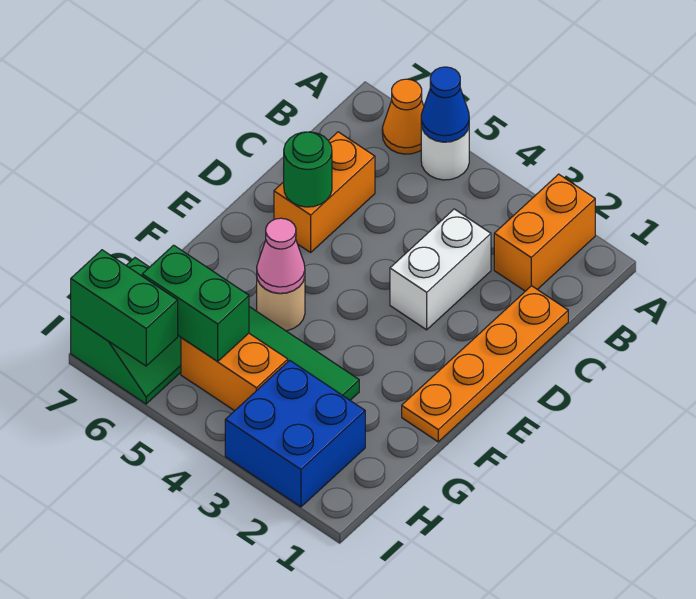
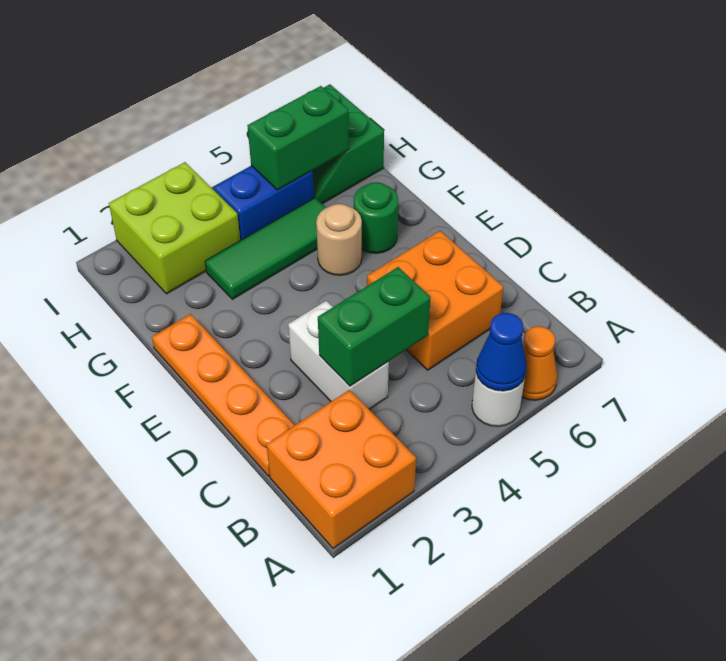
orange 1x2 brick [494,174,595,291] -> orange 2x2 brick [267,390,416,549]
orange 1x2 brick [274,132,375,252] -> orange 2x2 brick [367,231,503,370]
green 1x1 round brick [284,132,332,207] -> green 1x1 round brick moved to [354,182,398,253]
pink 1x1 cone [257,218,305,293] -> none
blue 2x2 brick [225,360,365,507] -> lime 2x2 brick [109,162,240,294]
orange 1x2 brick [181,333,288,411] -> blue 1x2 brick [213,166,314,240]
green 1x2 brick [71,250,178,366] -> green 1x2 brick moved to [318,267,430,386]

